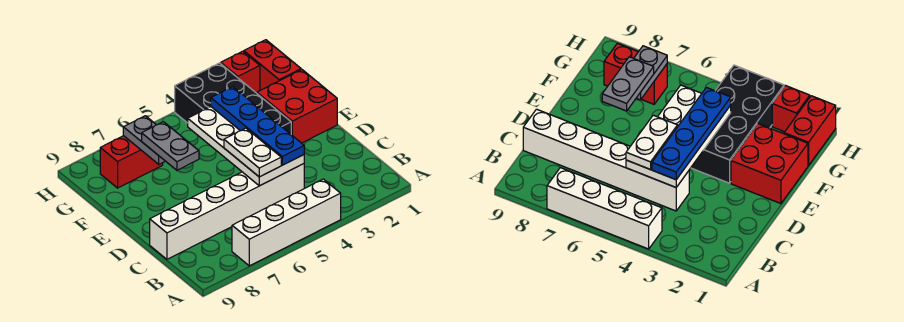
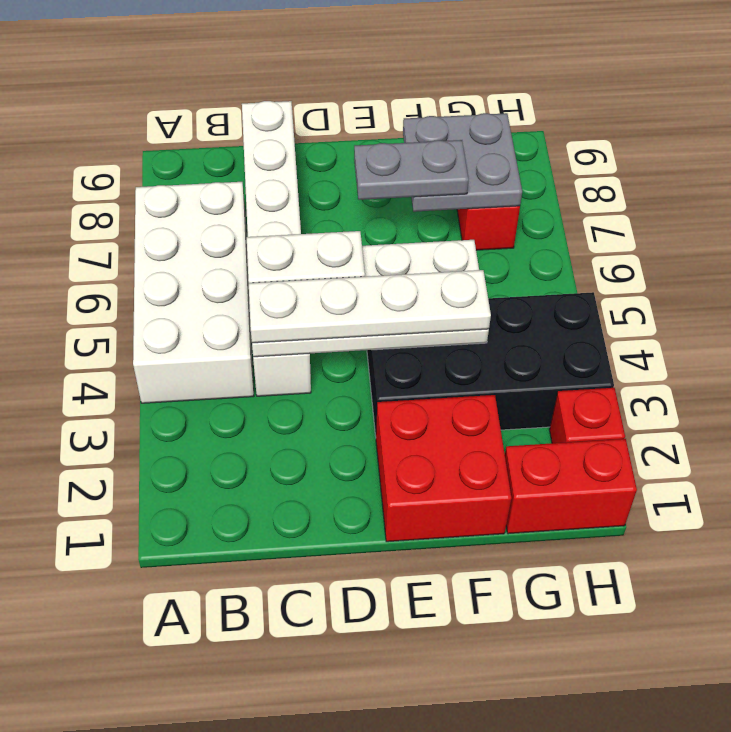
white 1x4 brick [232,179,341,266] -> white 2x4 brick [133,182,254,403]
blue 1x4 plate [211,87,304,165] -> white 1x4 plate [249,270,491,343]
grey 1x2 plate [123,116,165,164] -> grey 2x2 plate [403,113,522,212]

